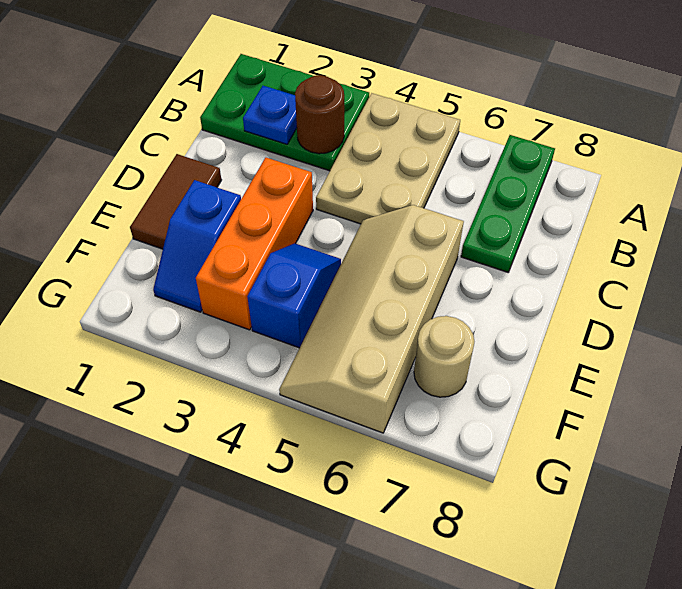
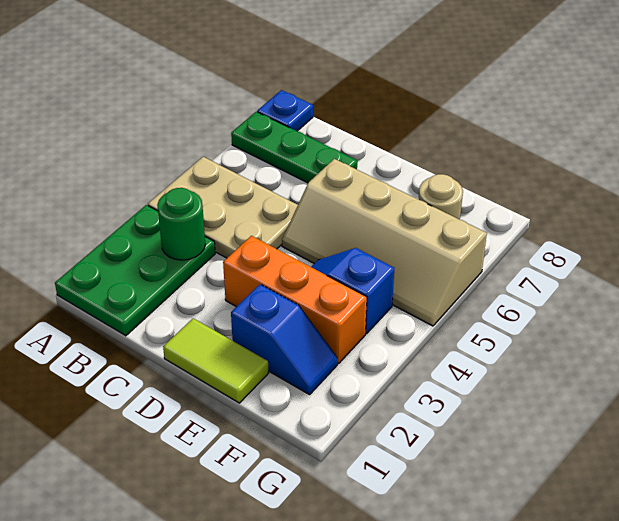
blue 1x1 plate [243,86,297,144] -> blue 1x1 plate moved to [257,90,313,131]
brown 1x1 round brick [295,75,344,154] -> green 1x1 round brick [157,188,205,260]
brown 1x2 tile [130,154,221,249] -> lime 1x2 tile [163,318,268,403]

